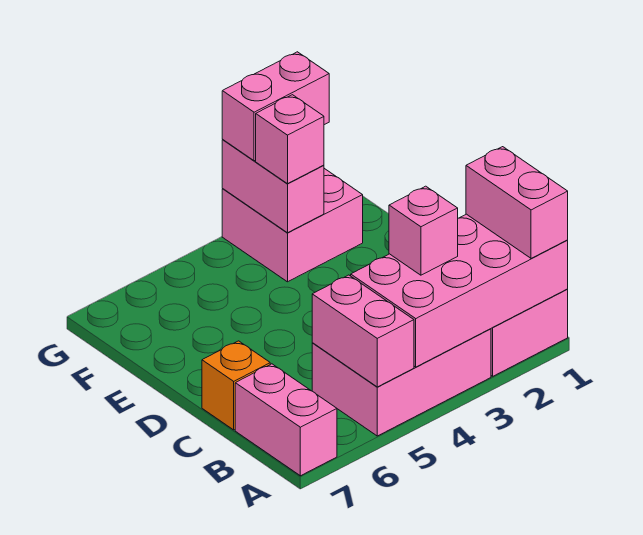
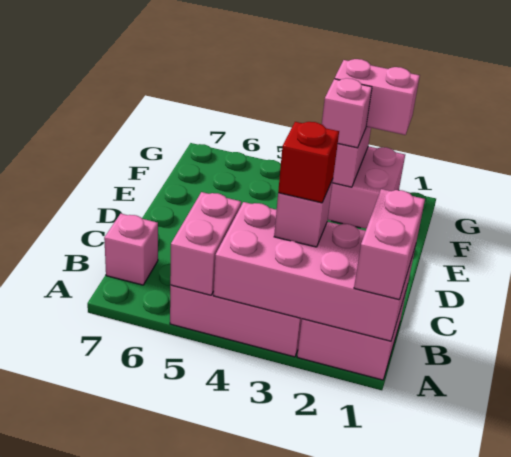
pink 1x2 brick [235,364,337,476] -> pink 1x1 brick [104,214,158,285]
none -> red 1x1 brick [278,122,339,203]
orange 1x1 brick [202,341,270,430] -> none

